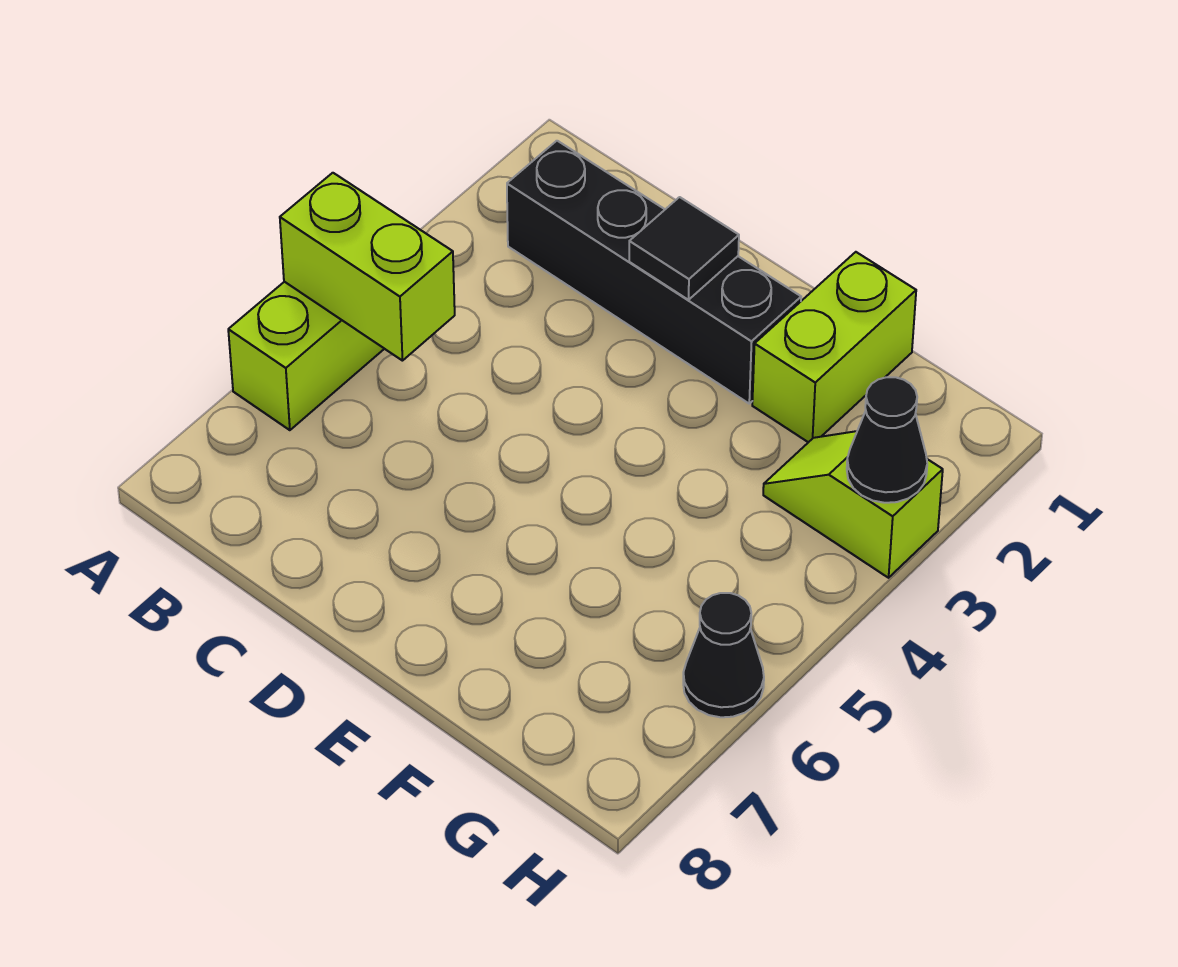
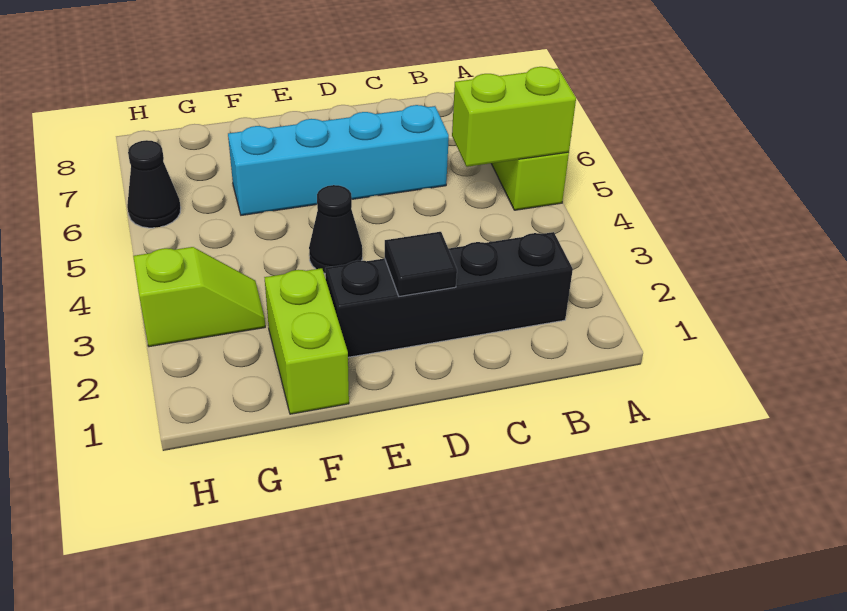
none -> cyan 1x4 brick [228,105,449,215]
black 1x1 cone [847,377,927,503] -> black 1x1 cone moved to [309,185,362,273]

